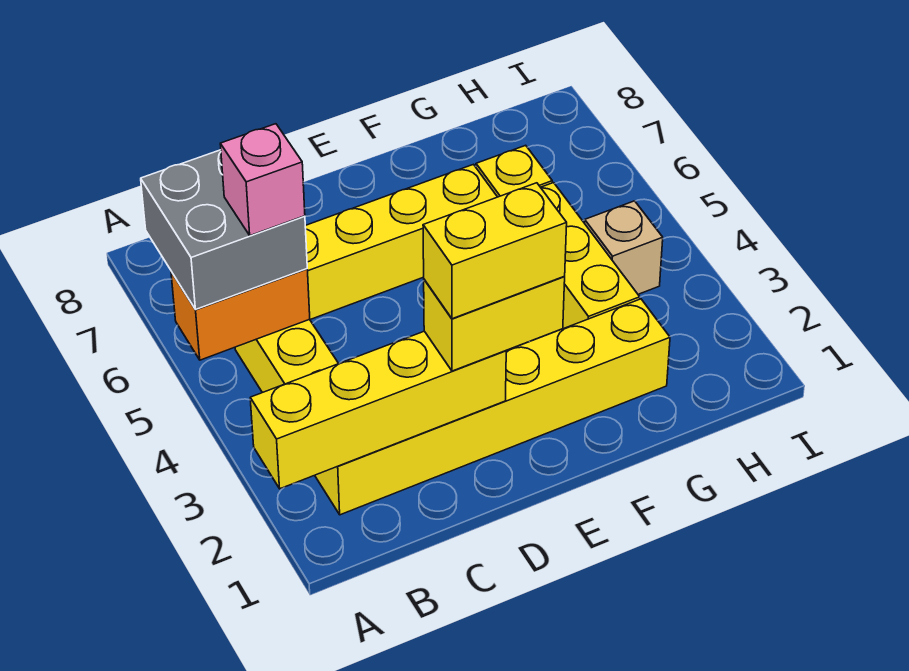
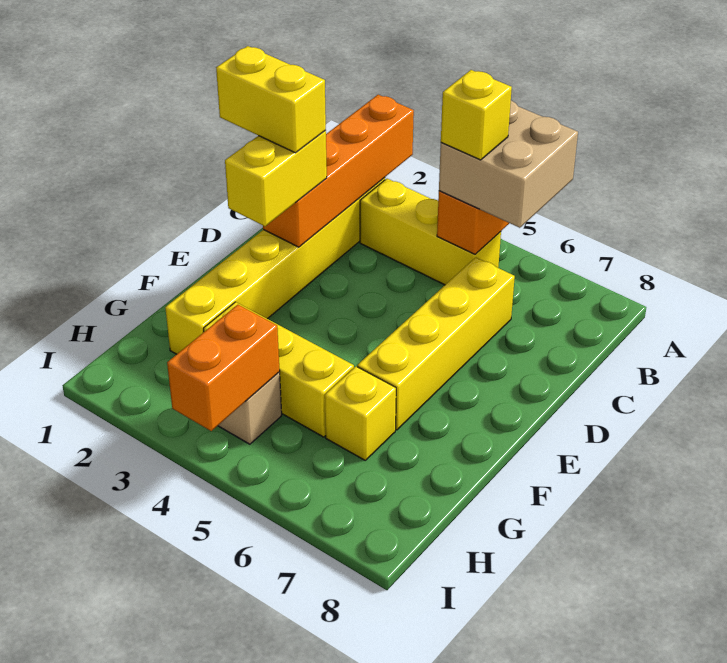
yellow 1x4 brick [250,331,506,489] -> orange 1x4 brick [263,95,414,247]
grey 2x2 brick [141,150,307,310] -> tan 2x2 brick [439,101,578,228]
pink 1x1 brick [220,124,305,236] -> yellow 1x1 brick [441,70,512,160]
yellow 1x2 brick [423,183,567,319] -> yellow 1x2 brick turned to [216,46,326,153]
none -> orange 1x2 brick [167,305,280,431]

